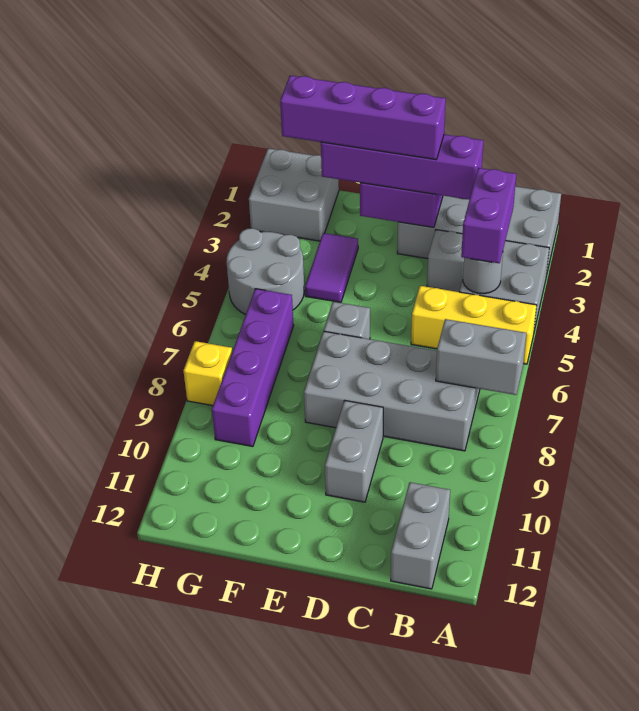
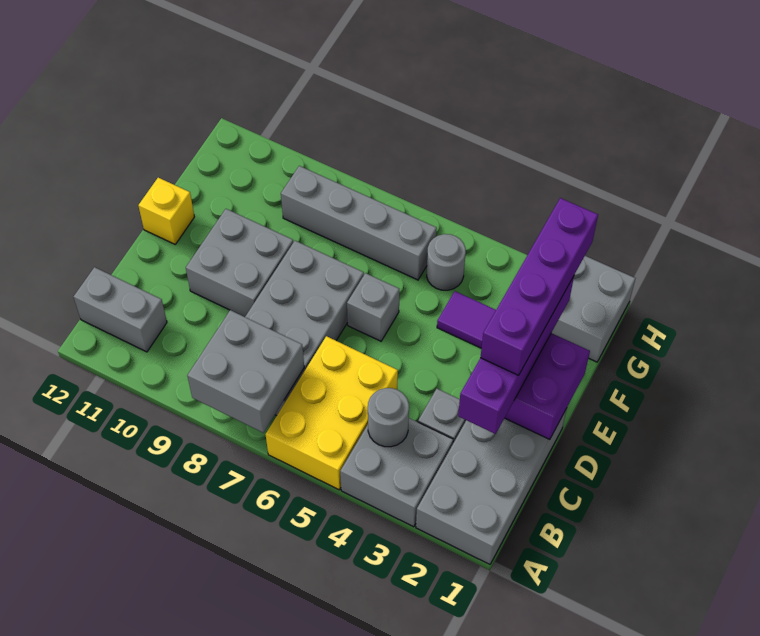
yellow 1x3 brick [411,286,537,364] -> yellow 2x3 brick [265,336,398,490]
grey 1x2 brick [436,319,526,395] -> grey 2x2 brick [187,310,304,433]
purple 1x2 brick [461,168,516,263] -> none
grey 1x2 brick [325,400,383,502] -> grey 2x2 brick [186,209,293,317]
grey 2x2 round brick [226,228,304,315] -> grey 1x1 round brick [427,234,466,290]
purple 1x4 brick [212,289,294,447] -> grey 1x4 brick [281,166,437,280]
yellow 1x1 brick [183,341,232,406] -> yellow 1x1 brick moved to [138,178,194,244]

